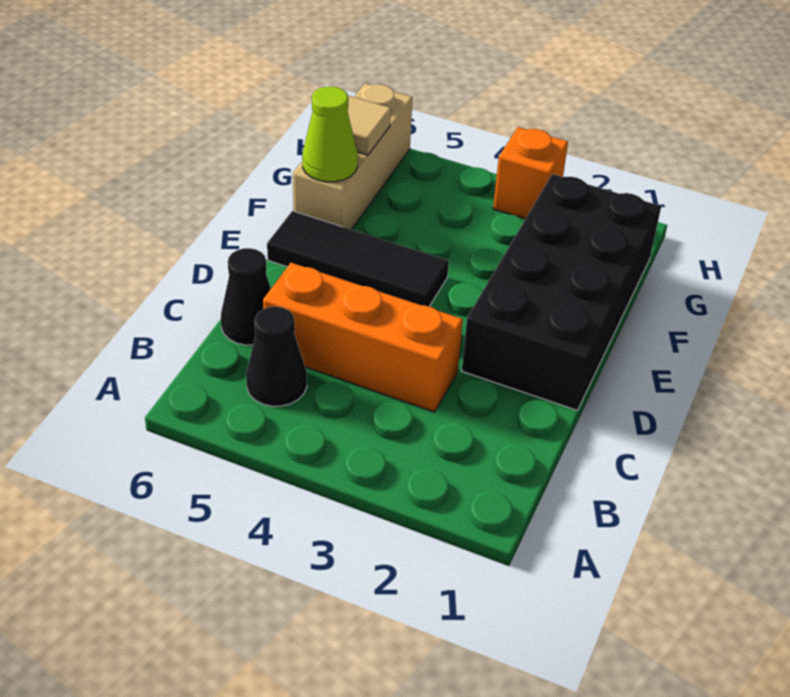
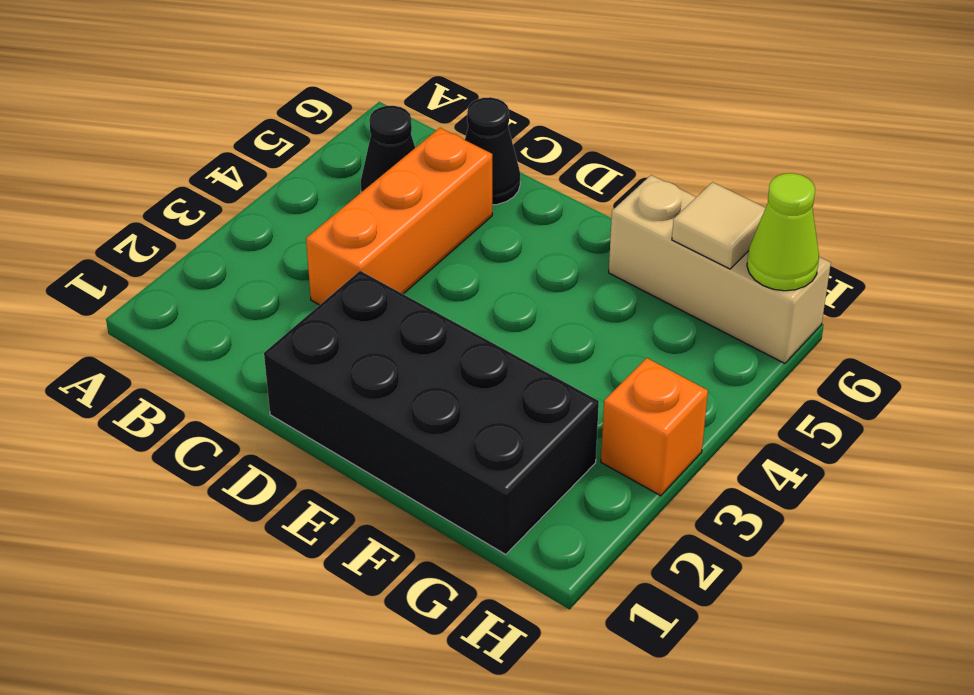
black 1x3 tile [267,211,449,306] -> none
lime 1x1 cone [302,86,358,182] -> lime 1x1 cone moved to [747,173,819,291]

